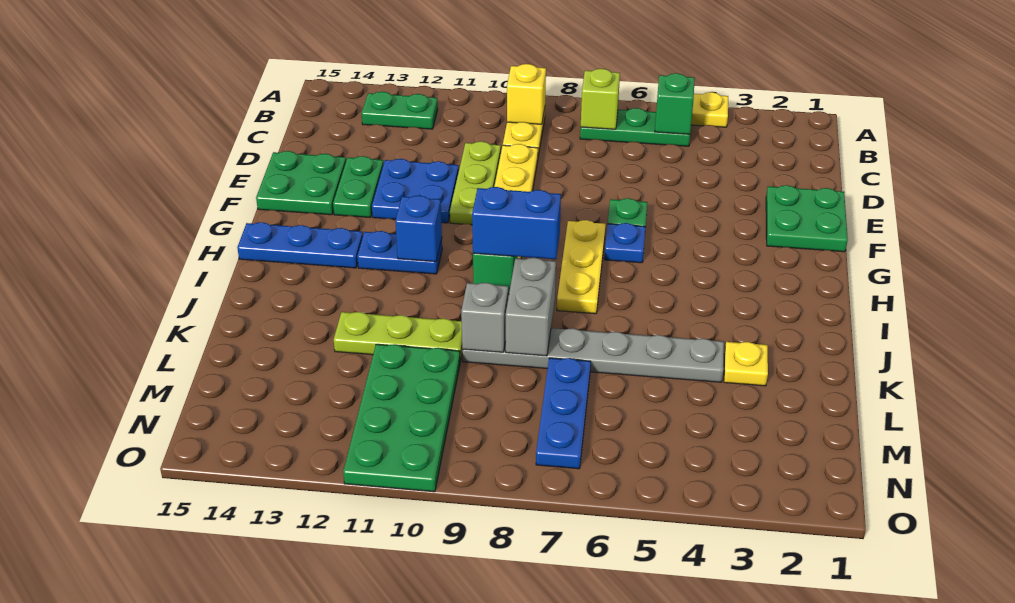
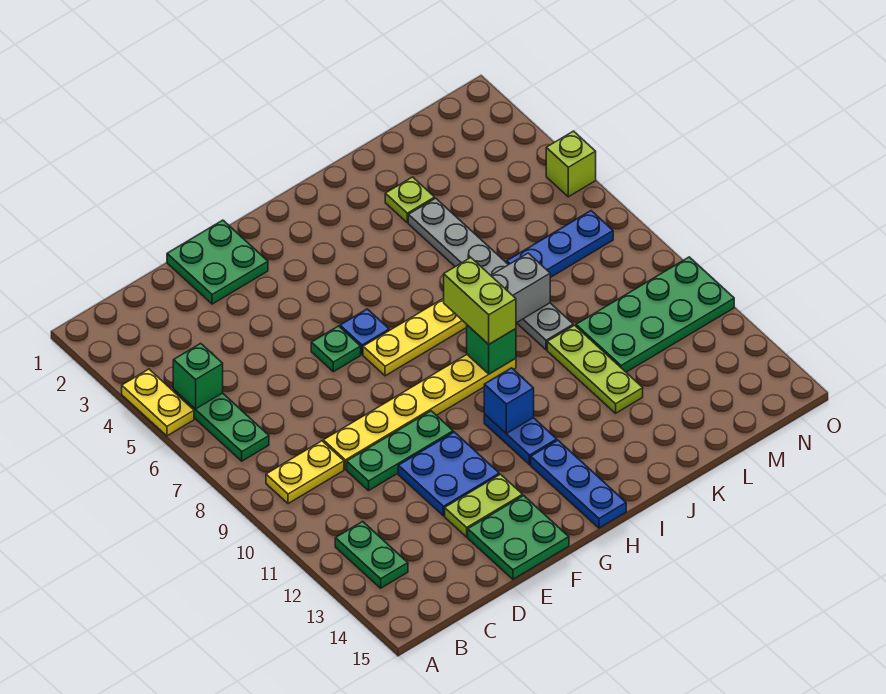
lime 1x1 brick [581,69,620,129] -> lime 1x1 brick moved to [546,131,596,197]
yellow 1x1 brick [507,64,546,124] -> none
lime 1x3 plate [450,141,501,225] -> green 1x3 plate [347,411,453,491]
green 1x2 plate [333,156,383,218] -> lime 1x2 plate [445,474,523,537]
blue 1x2 brick [472,187,561,259] -> lime 1x2 brick [444,258,516,344]
yellow 1x1 plate [724,342,768,386] -> lime 1x1 plate [385,177,435,223]
grey 1x1 brick [461,283,508,352] -> none

